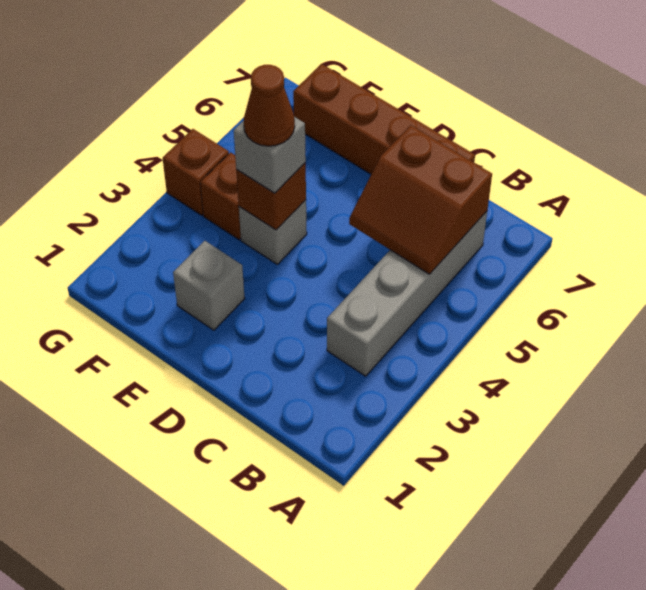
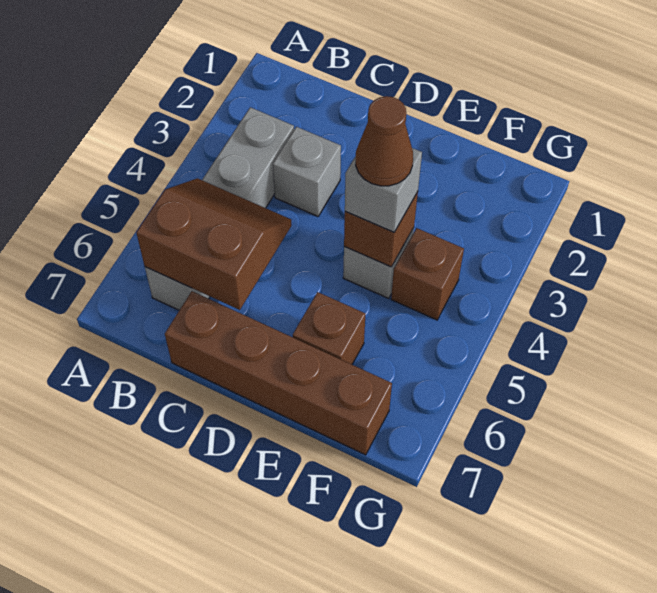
grey 1x1 brick [173,241,245,330] -> grey 1x1 brick moved to [273,127,341,216]
brown 1x1 brick [163,129,229,215] -> brown 1x1 brick moved to [293,292,365,364]

